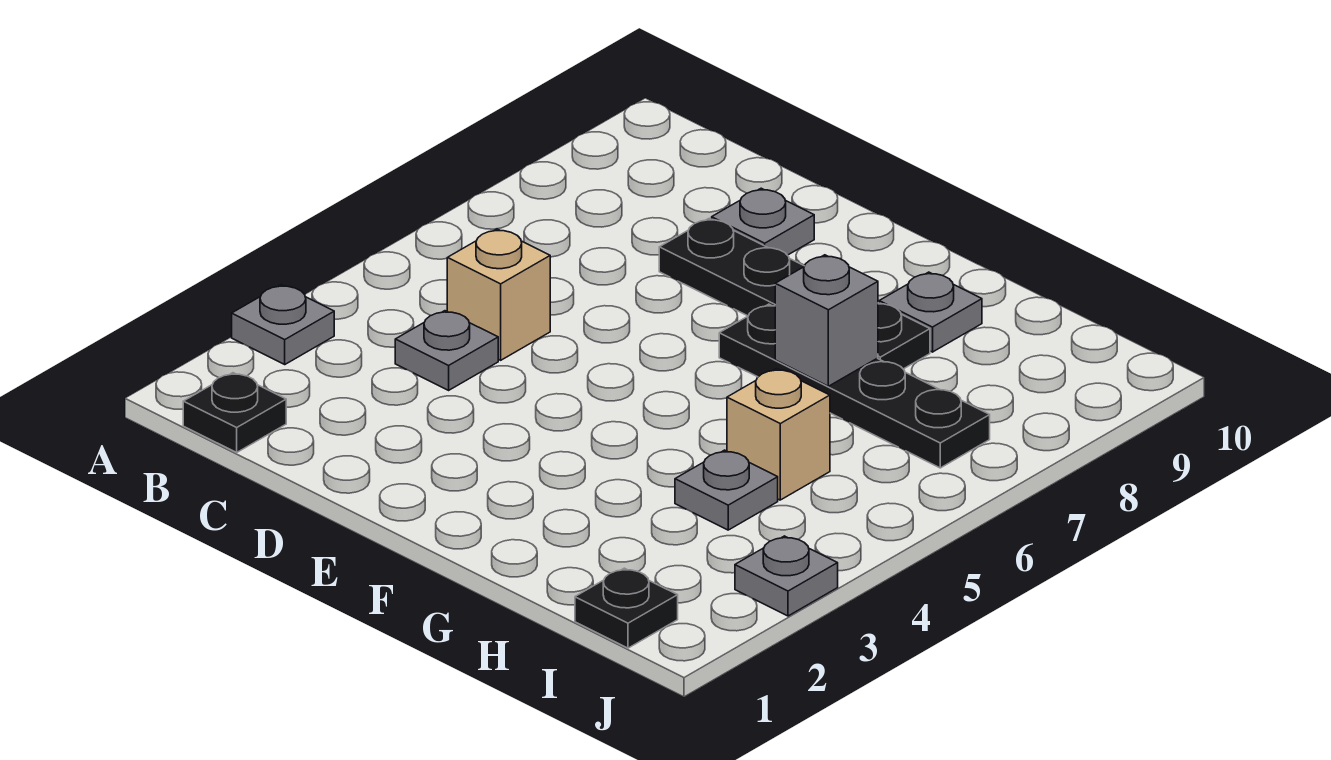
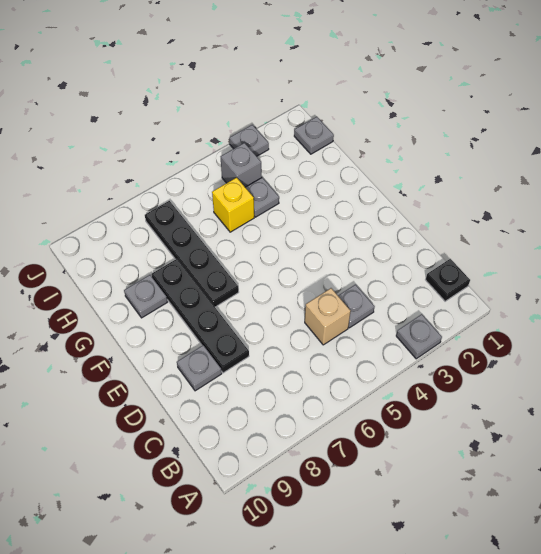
grey 1x1 brick [775,255,878,386] -> grey 1x1 brick moved to [221,143,262,187]
tan 1x1 brick [727,369,830,500] -> yellow 1x1 brick [212,178,254,232]
black 1x1 plate [575,568,678,648] -> grey 1x1 plate [294,117,334,154]

